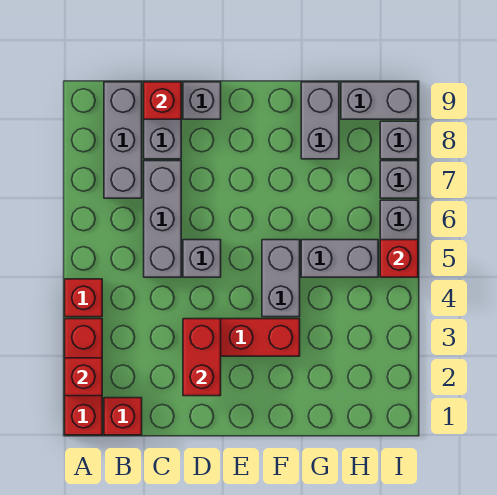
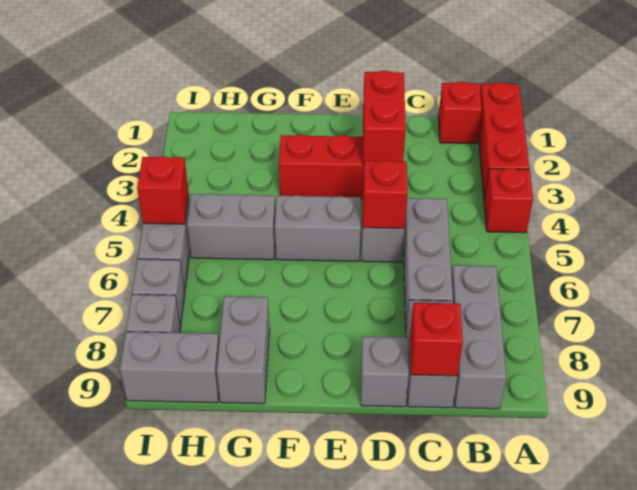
red 1x1 brick [65,358,102,396] -> red 1x1 brick moved to [363,160,408,228]
grey 1x2 brick [262,240,300,317] -> grey 1x2 brick turned to [275,195,361,261]

